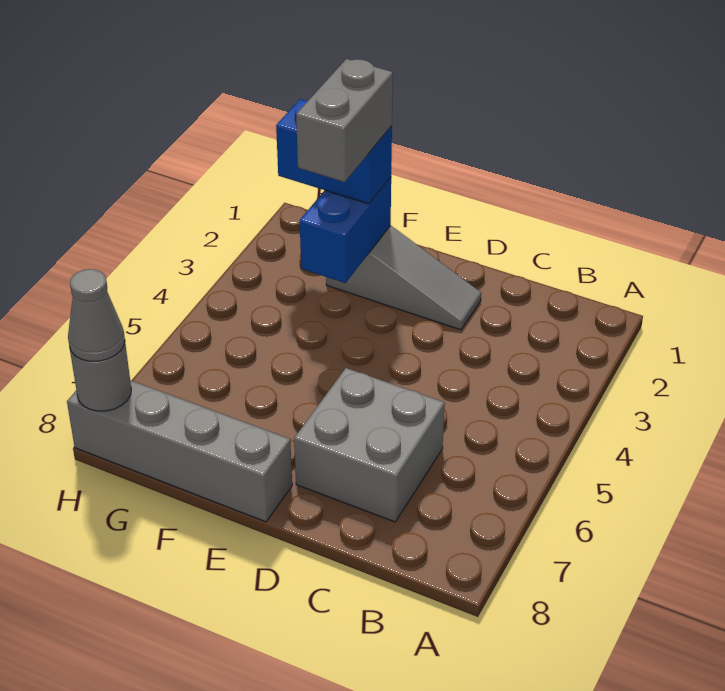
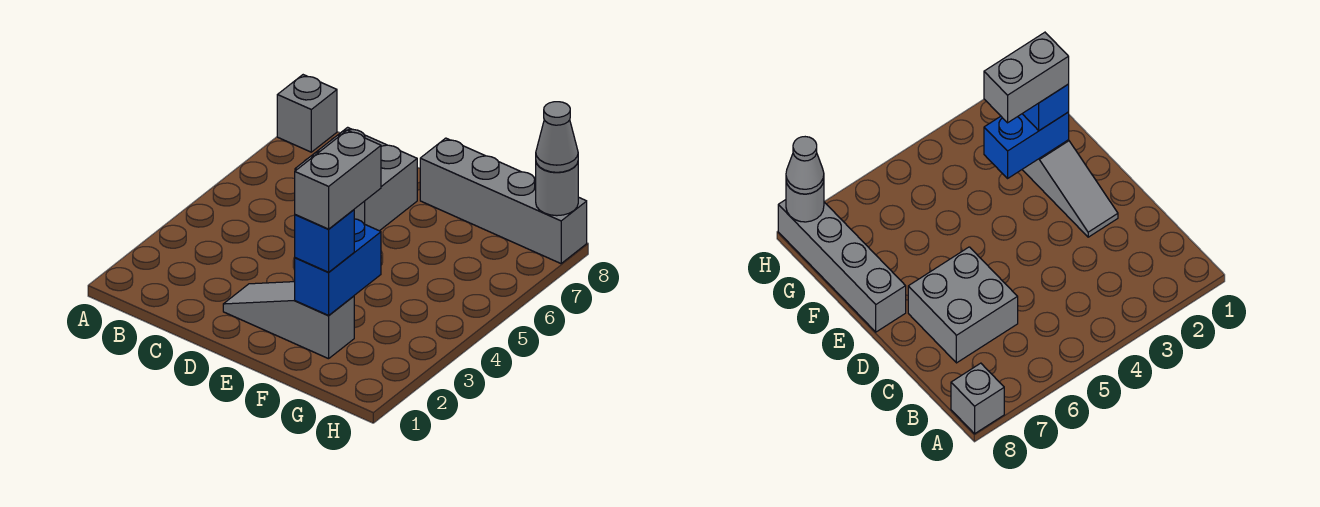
none -> grey 1x1 brick [277,75,337,152]
blue 1x2 brick [276,99,392,204] -> blue 1x1 brick [295,210,354,272]

